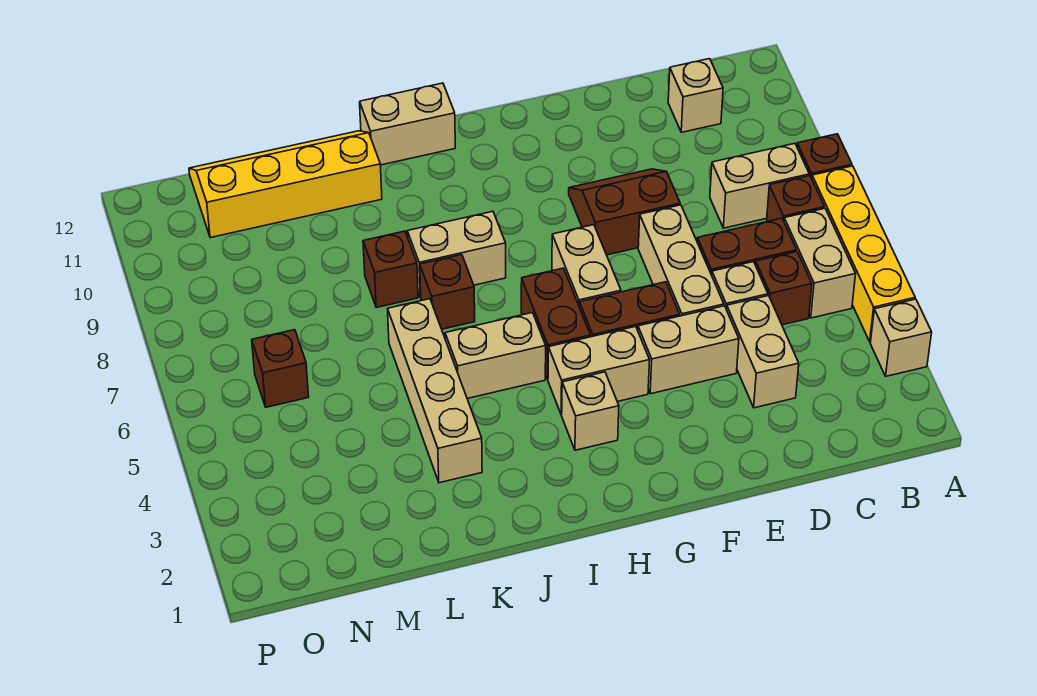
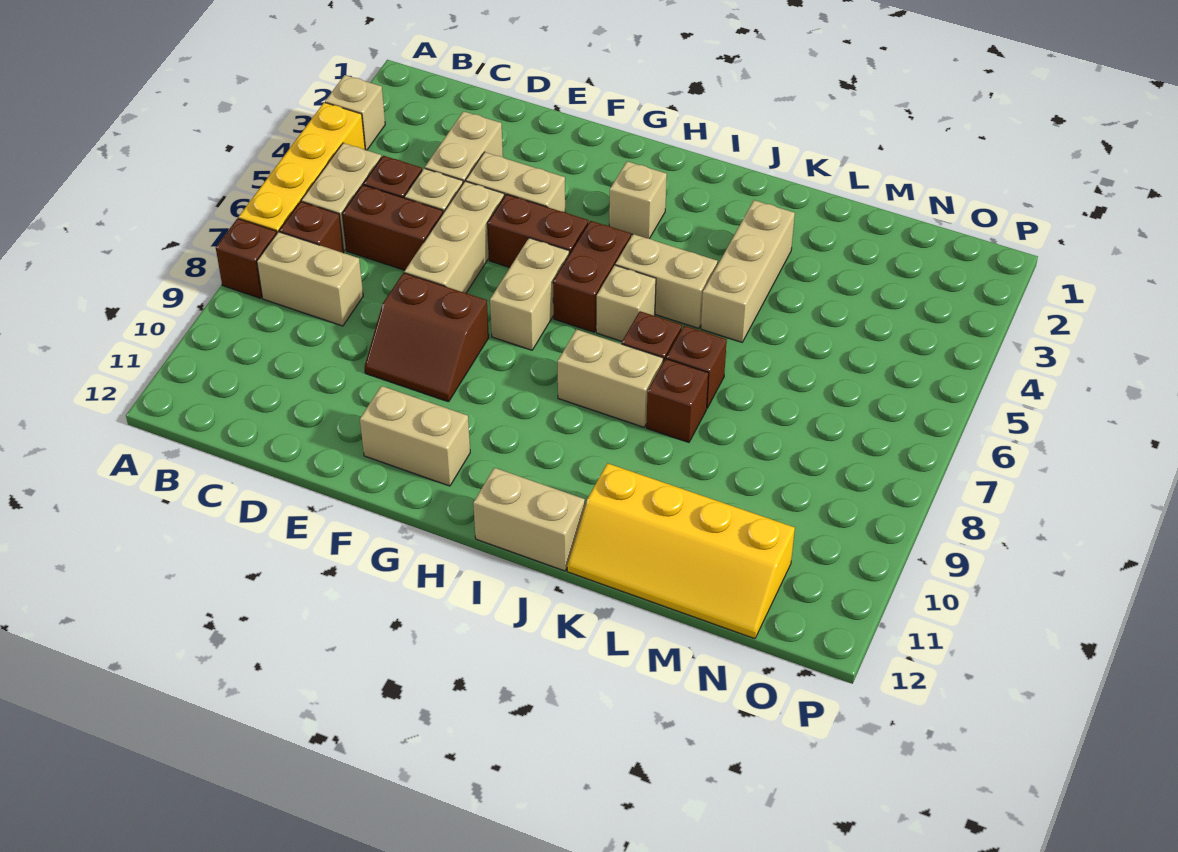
tan 1x1 brick [668,59,723,132] -> tan 1x1 brick moved to [596,265,656,341]
tan 1x2 brick [548,326,650,415] -> tan 1x2 brick moved to [360,386,470,486]
tan 1x4 brick [388,299,482,483] -> tan 1x3 brick [701,200,795,342]
brown 1x1 brick [252,330,309,407] -> brown 1x1 brick moved to [666,326,727,408]

